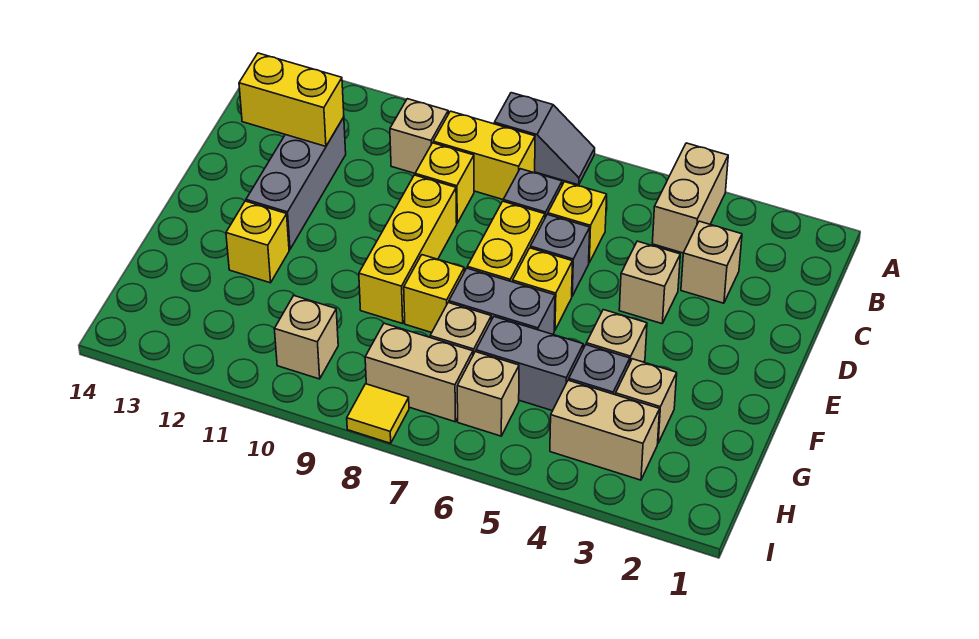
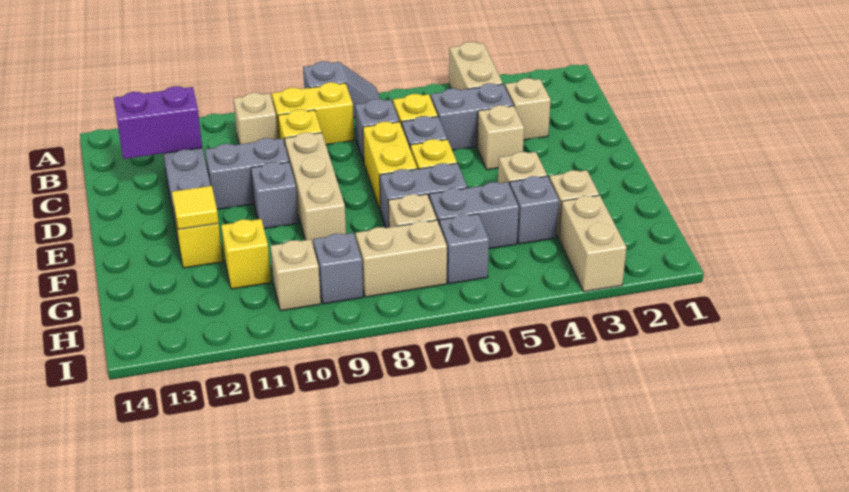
none -> grey 1x2 brick [431,83,513,150]
yellow 1x2 brick [239,53,344,146] -> purple 1x2 brick [114,86,202,159]
yellow 1x3 brick [359,175,457,324] -> tan 1x3 brick [284,133,346,248]
none -> grey 1x2 brick [205,138,289,209]
none -> grey 1x1 brick [251,162,298,229]
yellow 1x1 brick [404,255,464,333] -> yellow 1x1 brick moved to [221,219,271,289]
tan 1x2 brick [550,380,660,480] -> tan 1x2 brick turned to [559,195,627,292]
tan 1x1 brick [457,352,519,436] -> grey 1x1 brick [439,214,489,284]
none -> grey 1x1 brick [313,233,363,304]
yellow 1x1 tile [347,384,409,443] -> yellow 1x1 tile moved to [172,186,219,229]

